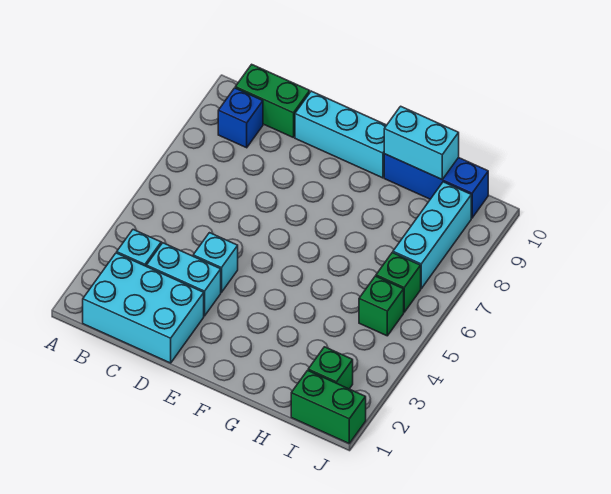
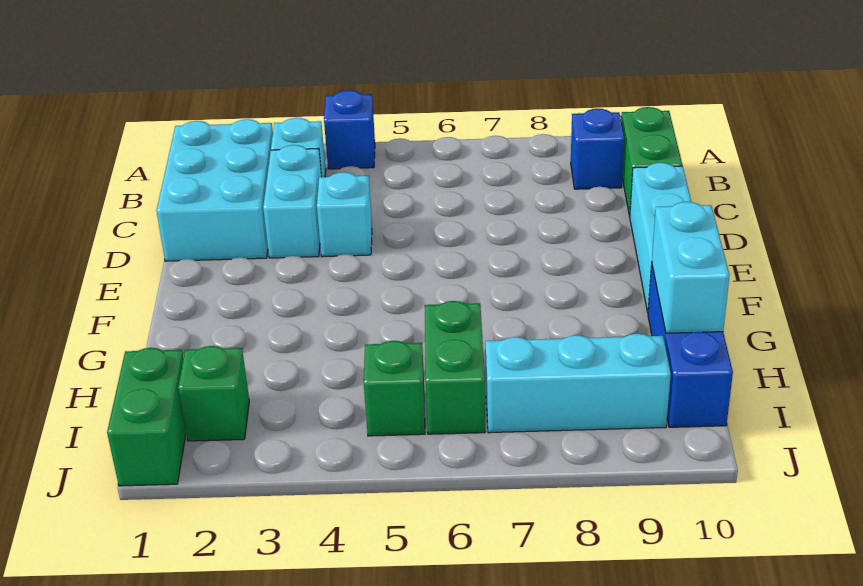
none -> blue 1x1 brick [324,90,375,169]
green 1x1 brick [376,253,421,312] -> green 1x2 brick [425,301,485,434]

